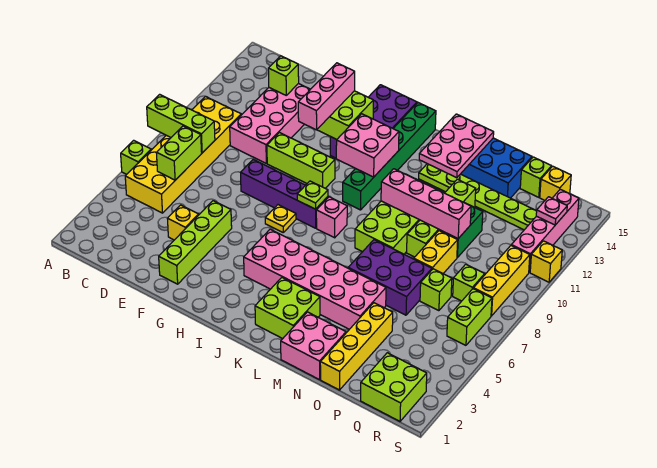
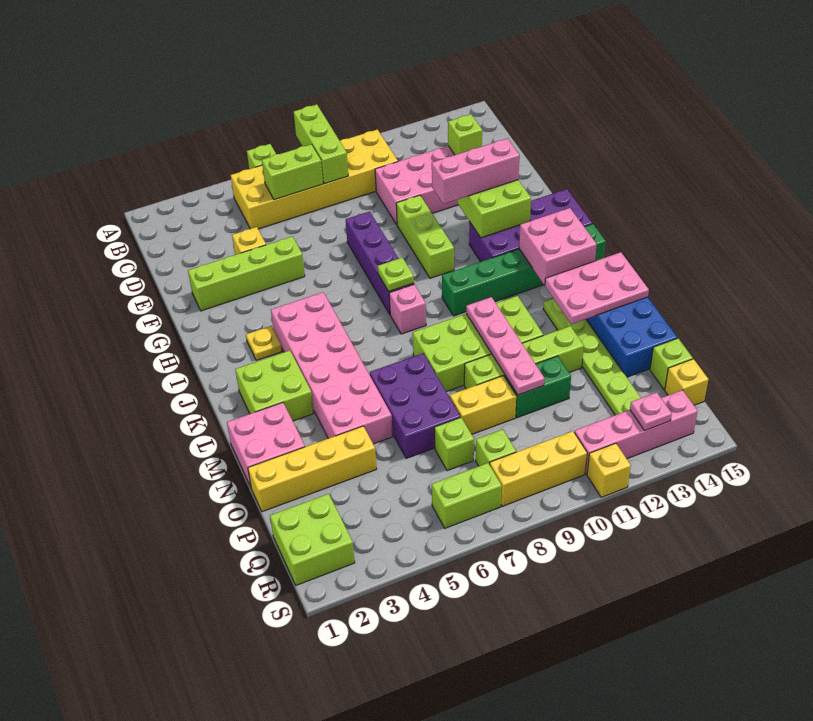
yellow 1x1 plate [265,205,296,232] -> yellow 1x1 plate moved to [246,326,282,360]
pink 2x2 brick [336,114,399,177] -> pink 2x2 brick moved to [519,208,597,285]
pink 1x4 brick [381,169,471,239] -> pink 1x4 plate [466,297,544,395]

